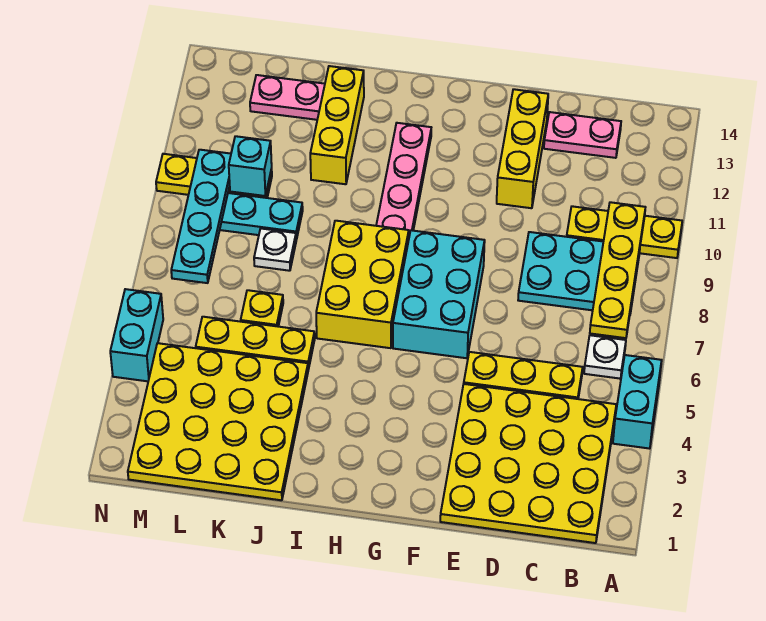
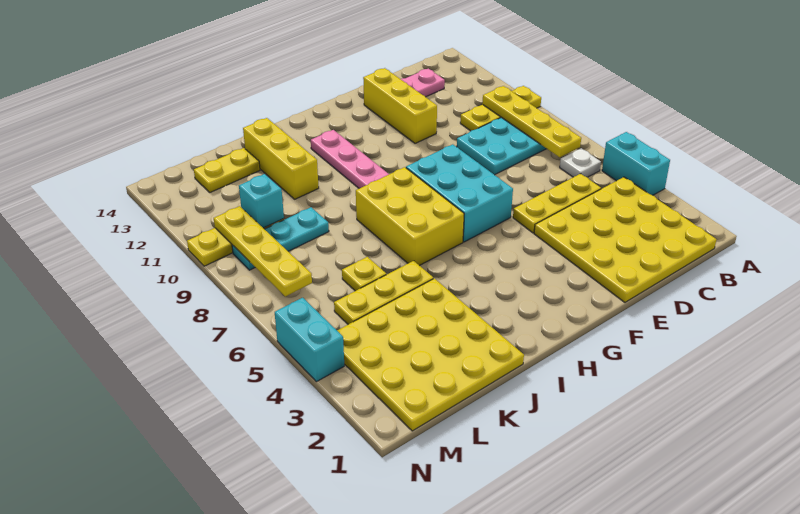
white 1x1 plate [254,229,296,271] -> none
pink 1x2 plate [250,75,325,120] -> yellow 1x2 plate [194,148,260,192]
cyan 1x4 plate [171,150,231,283] -> yellow 1x4 plate [214,206,312,297]

